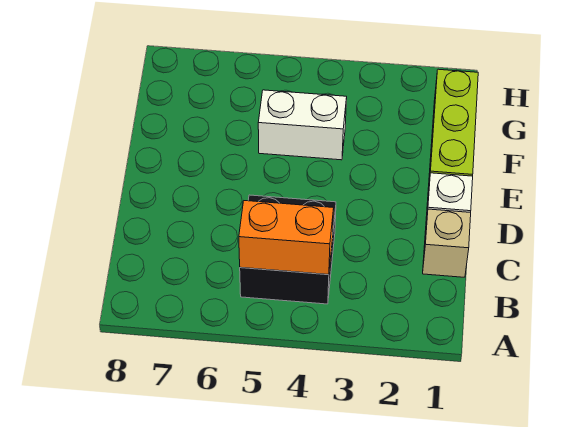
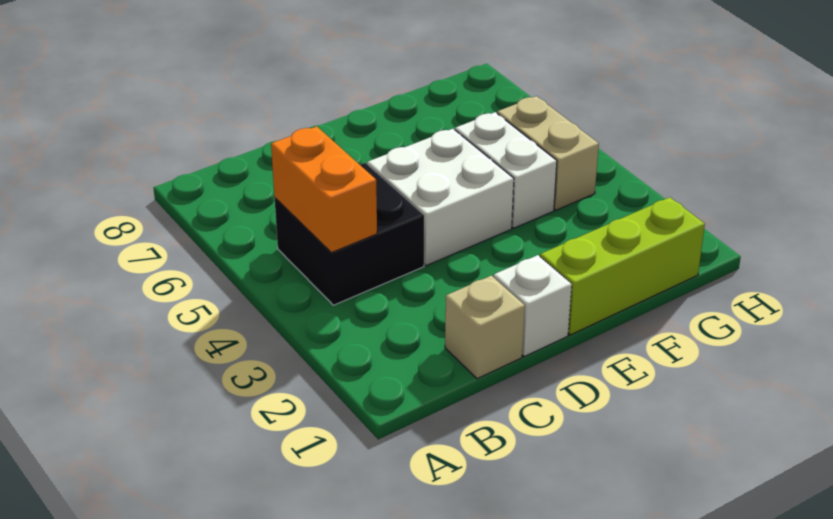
none -> white 2x2 brick [367,129,514,266]
none -> tan 1x2 brick [497,96,599,210]

